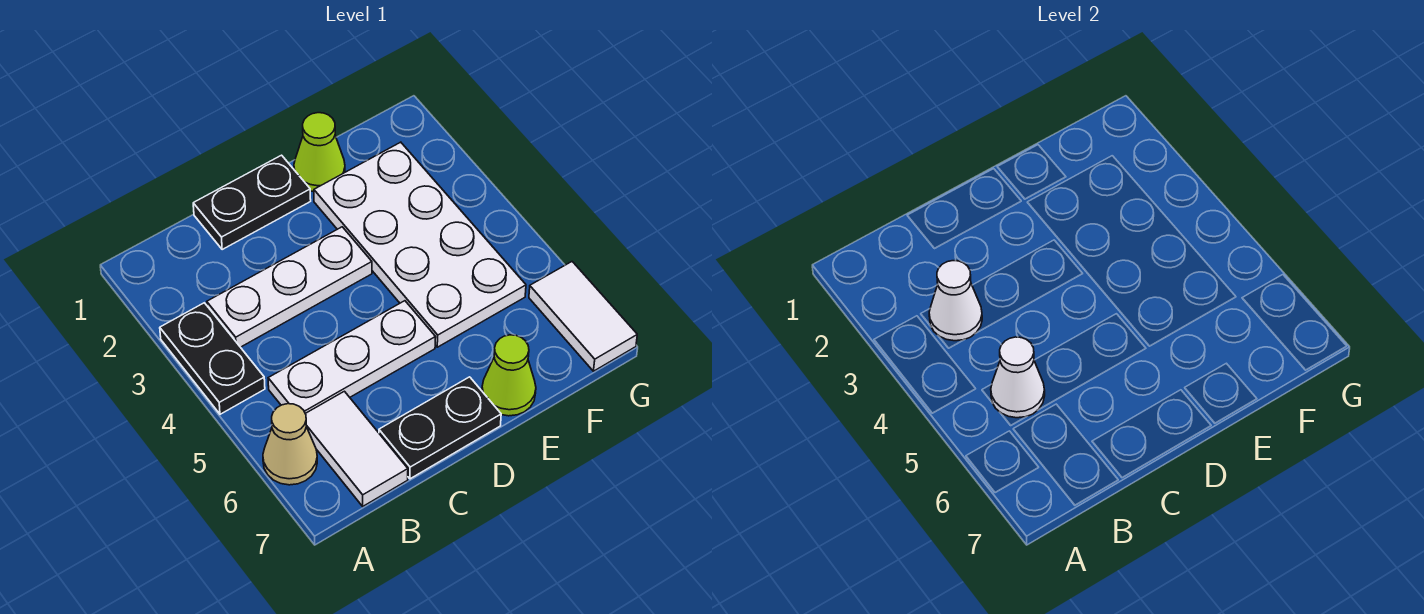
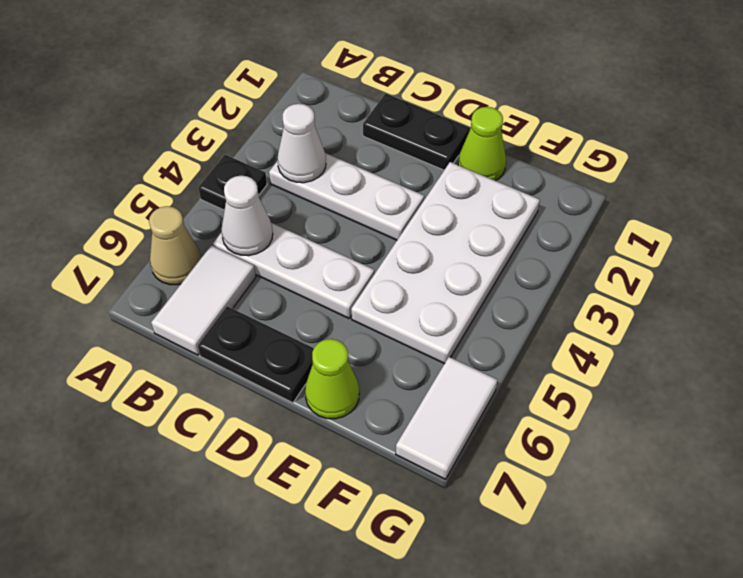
black 1x2 plate [160,303,265,414] -> black 1x1 plate [198,155,267,210]

